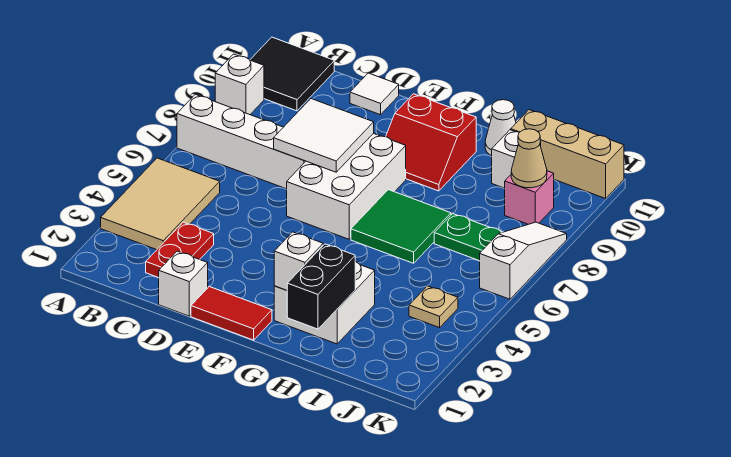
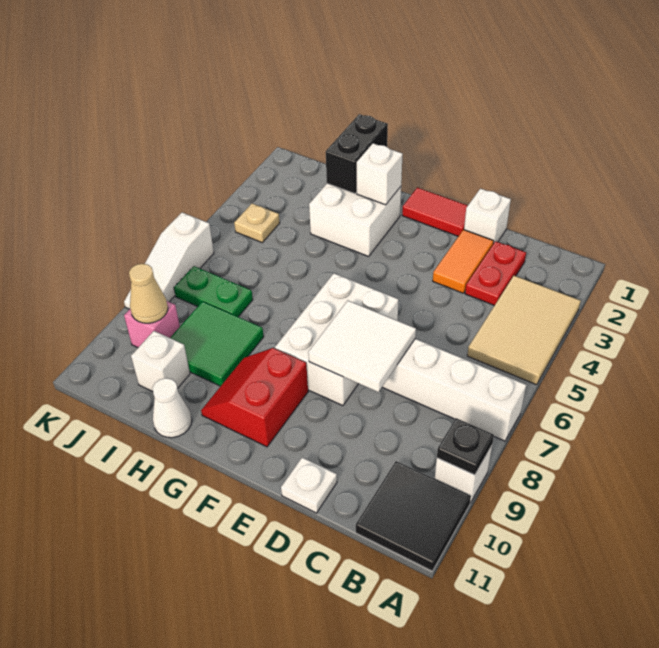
none -> black 1x1 plate [437,418,494,475]
none -> orange 1x2 tile [433,230,494,293]
white 1x1 tile [350,73,399,115] -> white 1x1 plate [281,457,337,513]
red 2x2 slope [386,94,476,191] -> red 2x2 slope turned to [201,348,308,447]
green 2x2 tile [351,190,451,263] -> green 2x2 tile moved to [170,302,264,386]
tan 1x3 brick [511,110,624,198] -> none

